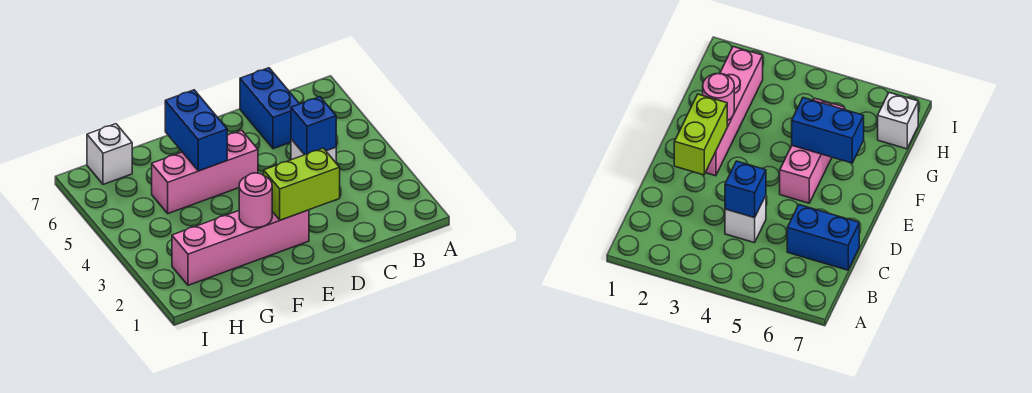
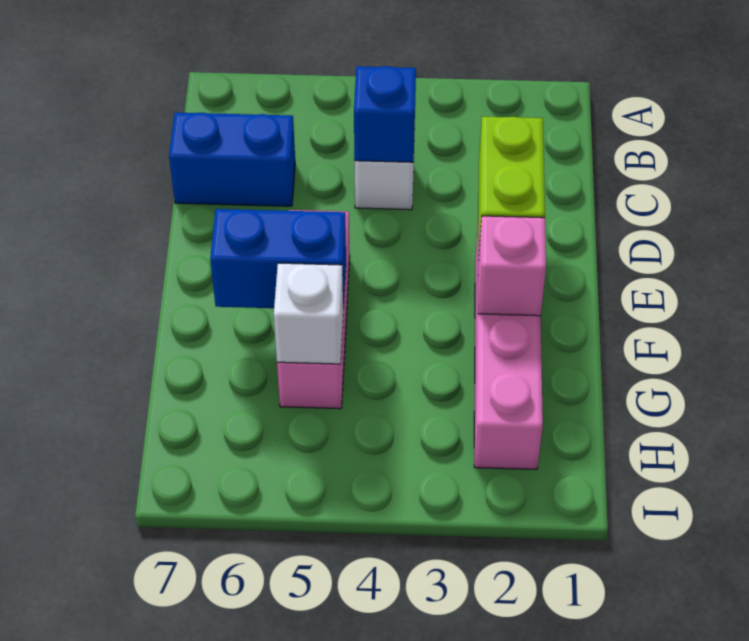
pink 1x1 round brick [239,173,272,228] -> pink 1x1 brick [478,216,546,316]
white 1x1 brick [87,124,132,184] -> white 1x1 brick moved to [274,263,343,364]

